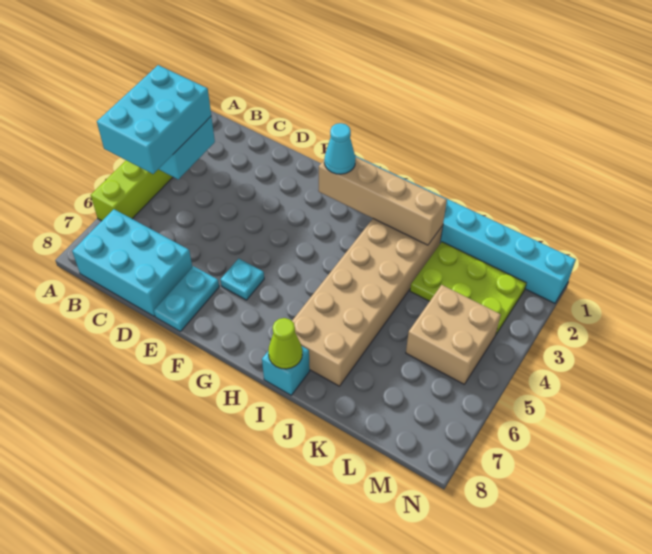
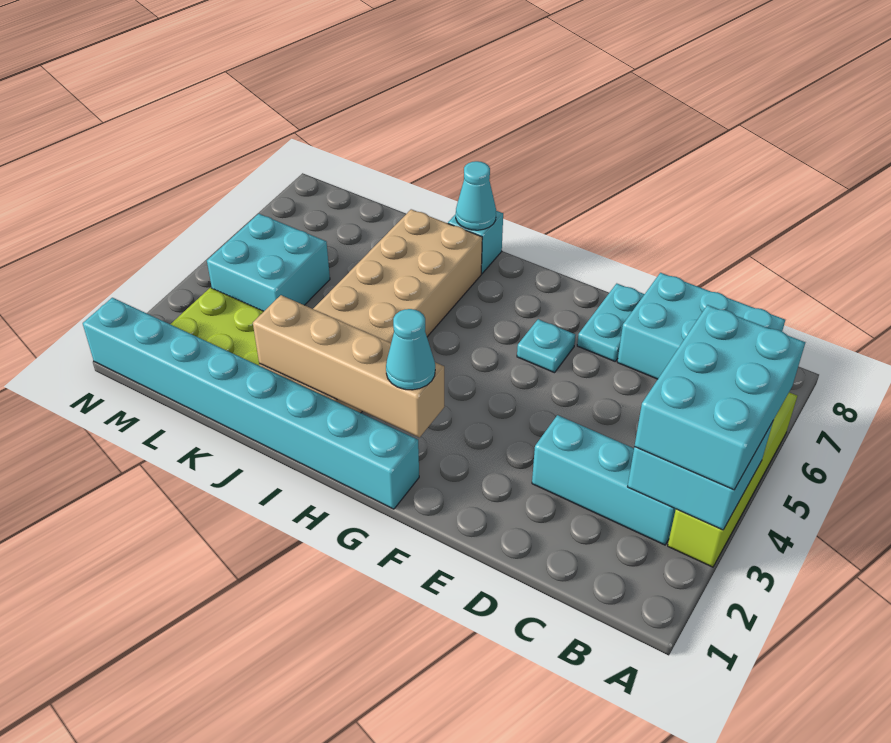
none -> cyan 1x3 brick [532,415,676,545]
lime 1x1 cone [268,318,302,369] -> cyan 1x1 cone [456,161,496,230]
tan 2x2 brick [406,285,501,384] -> cyan 2x2 brick [207,214,330,311]

